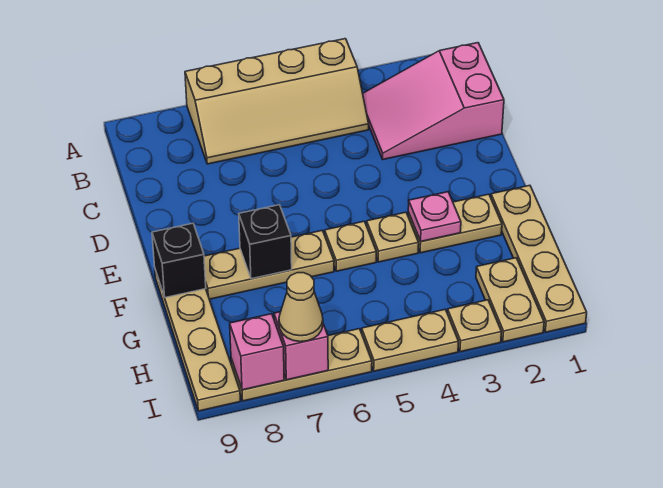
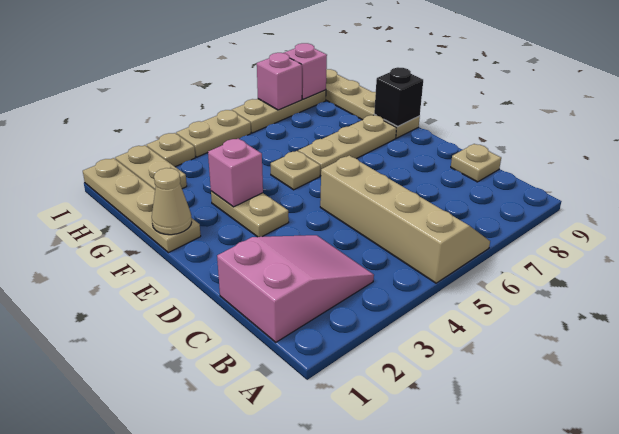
tan 2x4 slope [185,39,369,164] -> tan 2x4 slope turned to [320,156,490,283]
tan 1x2 plate [408,194,502,253] -> tan 1x2 plate turned to [211,191,289,237]
pink 1x1 plate [408,192,461,241] -> pink 1x1 brick [208,139,263,207]
tan 1x1 plate [367,212,419,262] -> tan 1x1 plate moved to [451,144,501,182]
black 1x1 brick [239,205,292,279] -> none
tan 1x1 cone [279,273,323,342] -> tan 1x1 cone moved to [152,168,192,235]

